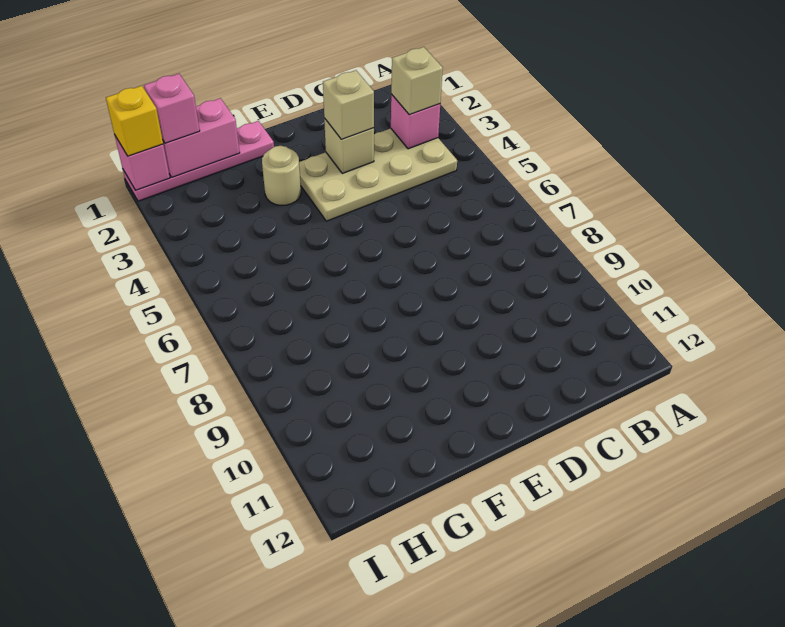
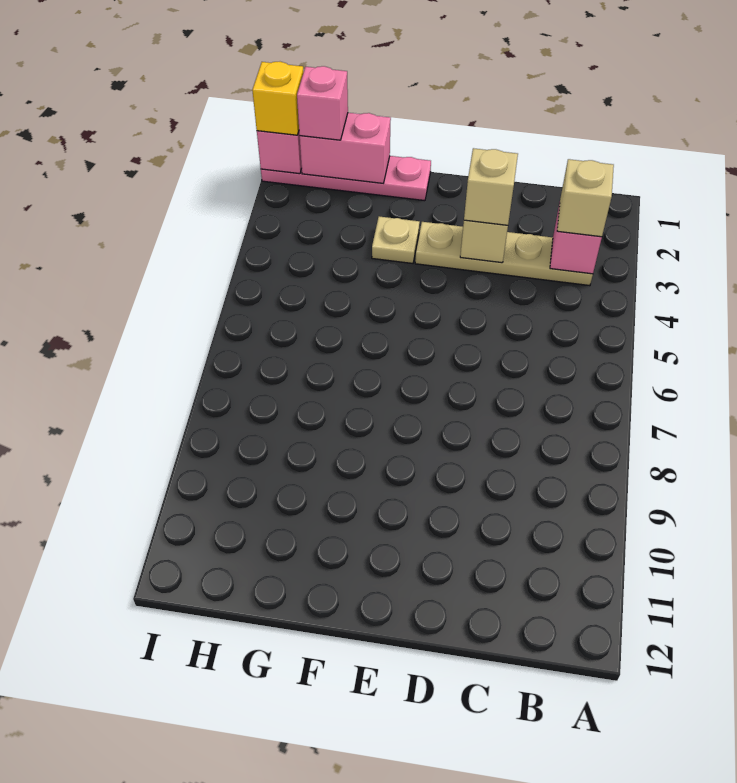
tan 2x4 plate [299,128,457,221] -> tan 1x4 plate [415,222,593,286]
tan 1x1 round brick [262,146,301,206] -> tan 1x1 plate [372,216,420,263]

